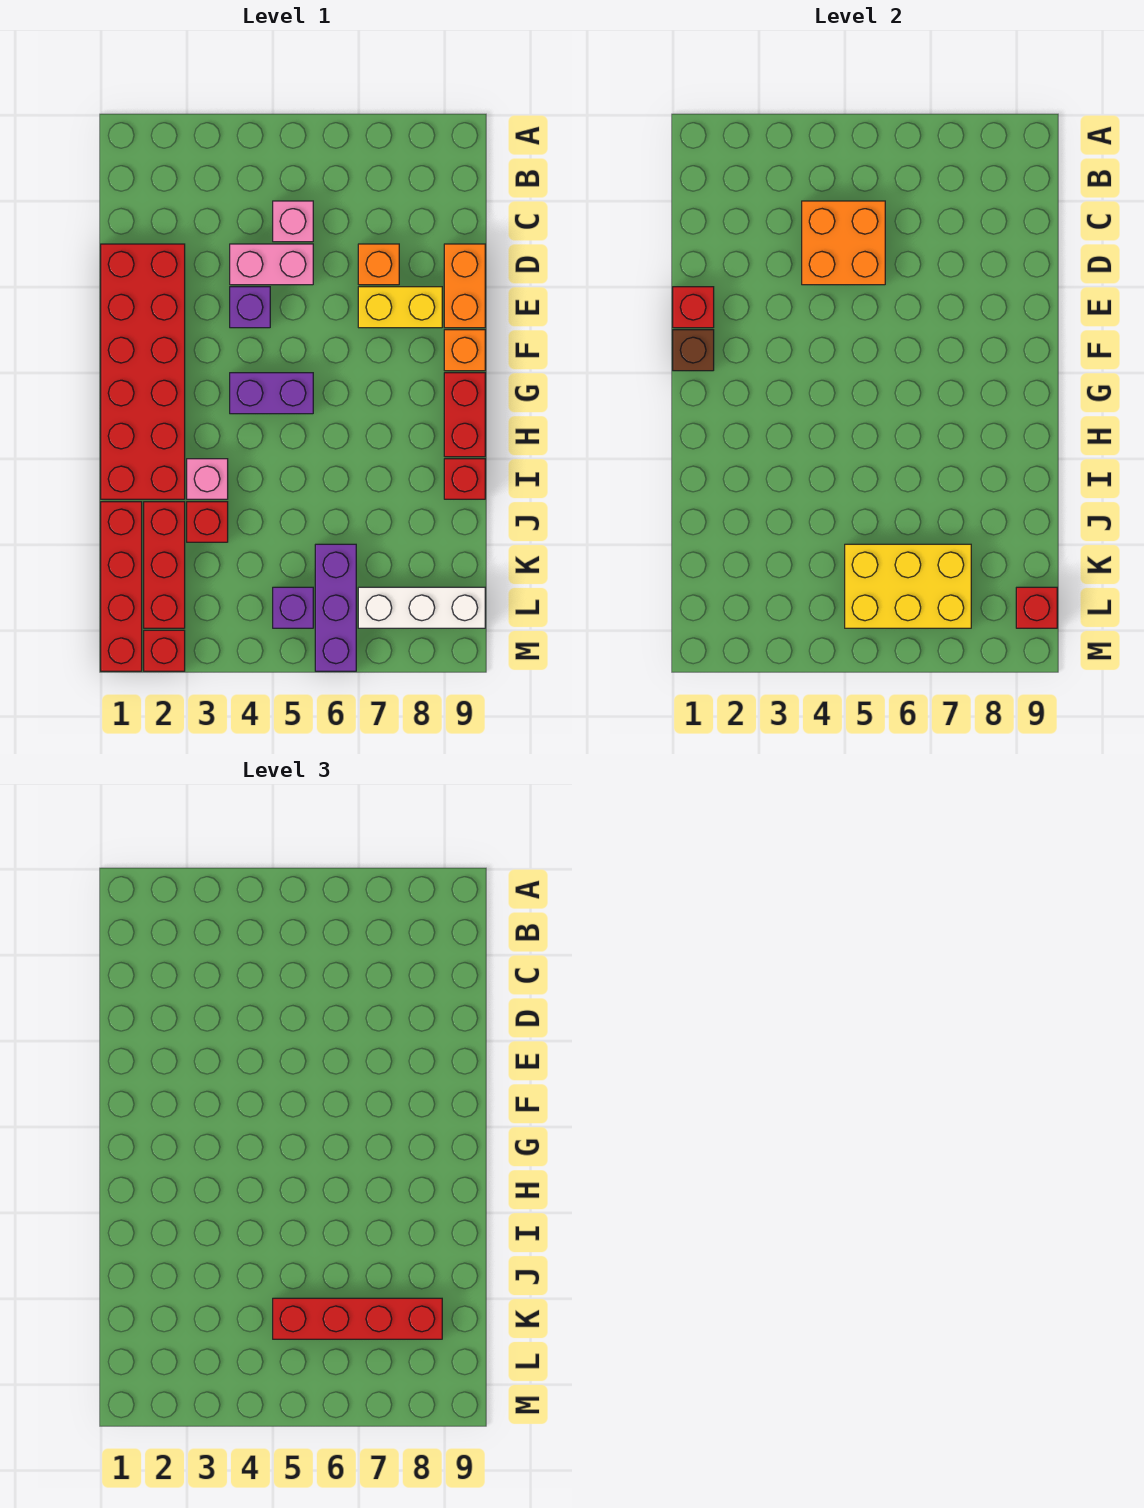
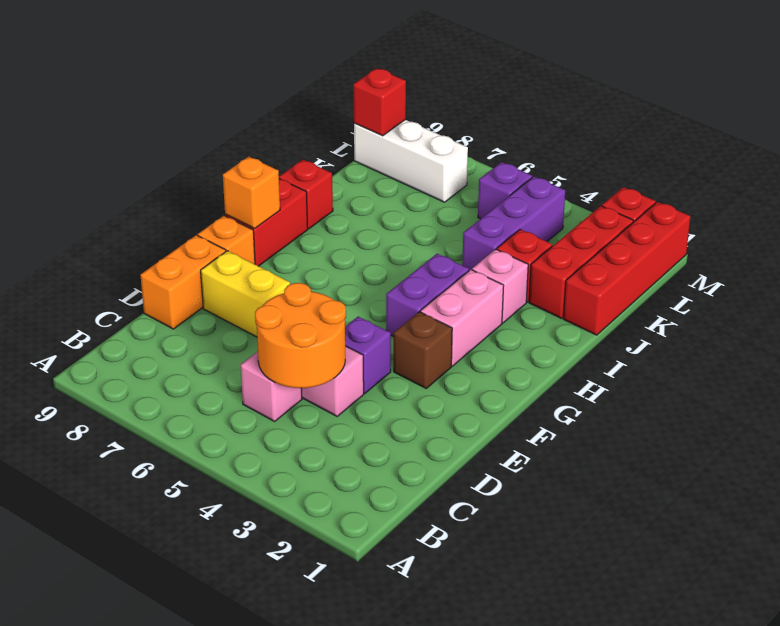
orange 2x2 brick [802,201,885,285] -> orange 2x2 round brick [255,283,346,388]
red 2x6 brick [101,244,185,499] -> none
orange 1x1 brick [358,244,399,285] -> orange 1x1 brick moved to [223,157,280,229]
red 1x1 brick [673,287,714,328] -> none
brown 1x1 brick [673,330,714,371] -> brown 1x1 brick moved to [394,312,452,388]
none -> pink 1x2 brick [420,270,504,366]
purple 1x2 brick [230,373,313,414] -> purple 1x2 brick turned to [386,254,469,337]
yellow 2x3 brick [845,544,971,628] -> none
red 1x4 brick [273,1298,442,1339] -> none
purple 1x3 brick [315,544,356,671] -> purple 1x3 brick moved to [462,177,565,271]

